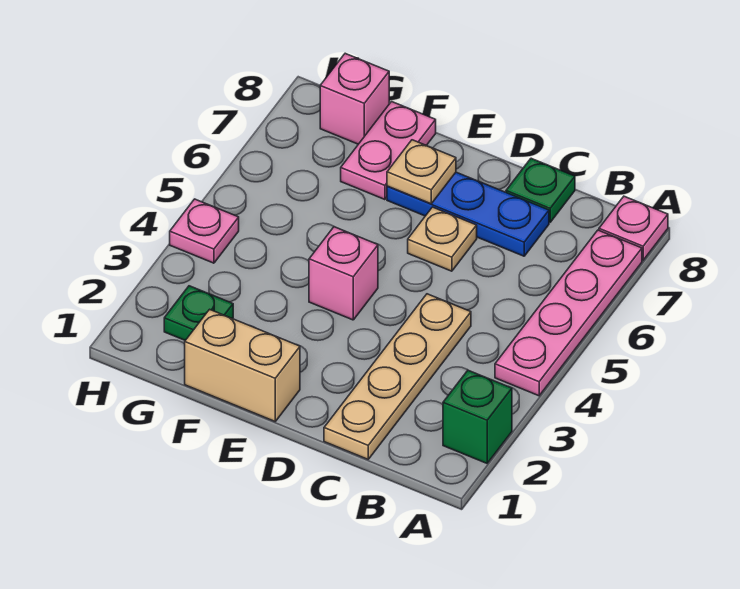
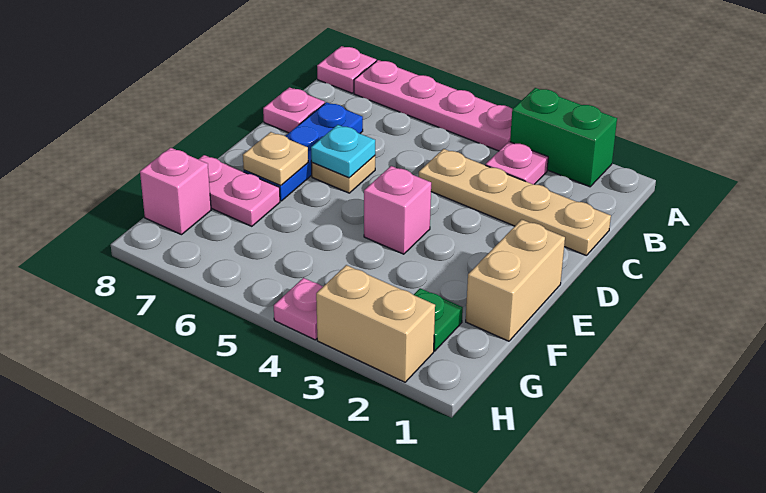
green 1x1 brick [443,370,512,463] -> green 1x2 brick [510,88,617,187]
none -> pink 1x1 plate [486,142,548,184]
green 1x1 plate [506,158,575,222] -> pink 1x1 plate [263,87,325,133]
none -> cyan 1x1 plate [311,125,375,178]
none -> tan 1x2 brick [316,265,435,382]

